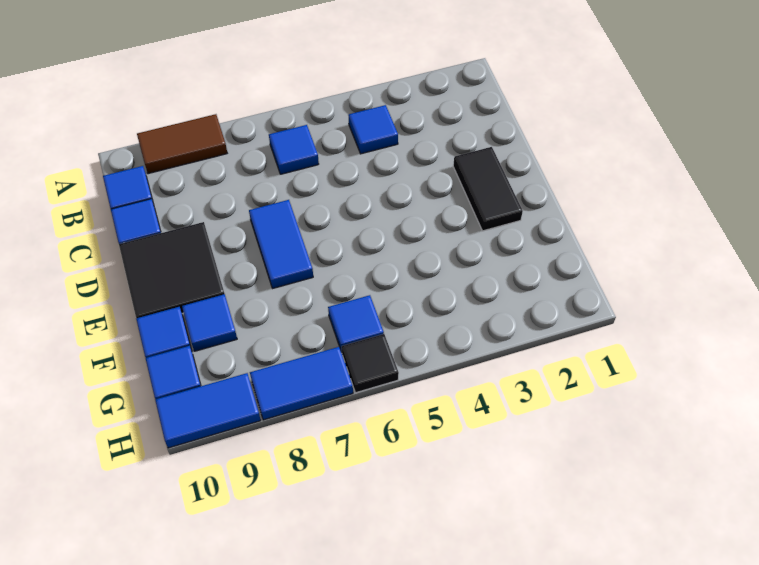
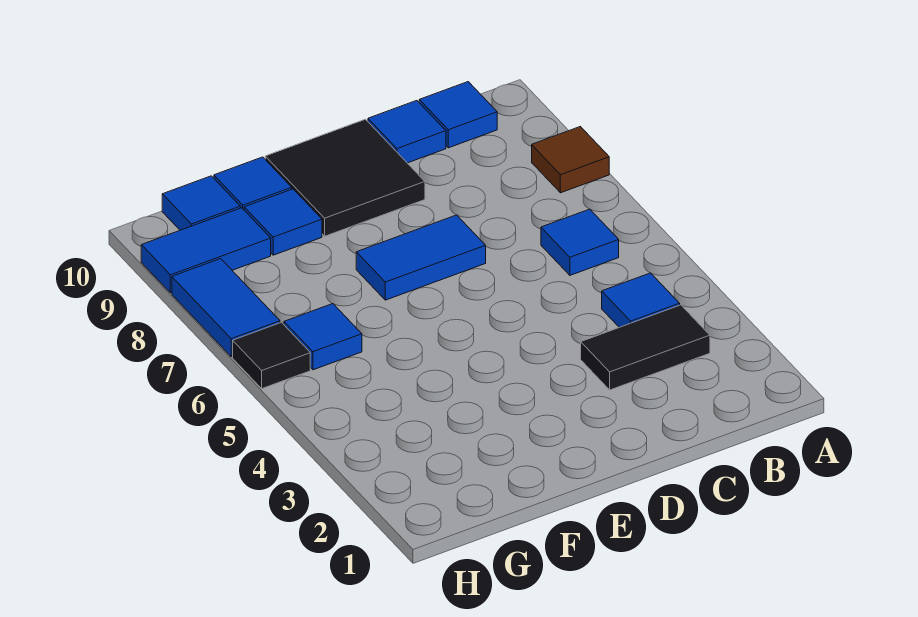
brown 1x2 tile [137,114,227,174] -> brown 1x1 tile [532,127,609,193]
black 1x2 tile [453,147,523,231] -> black 1x2 tile moved to [581,305,710,390]
blue 1x2 tile [155,373,261,448] -> blue 1x2 tile turned to [141,208,271,293]

